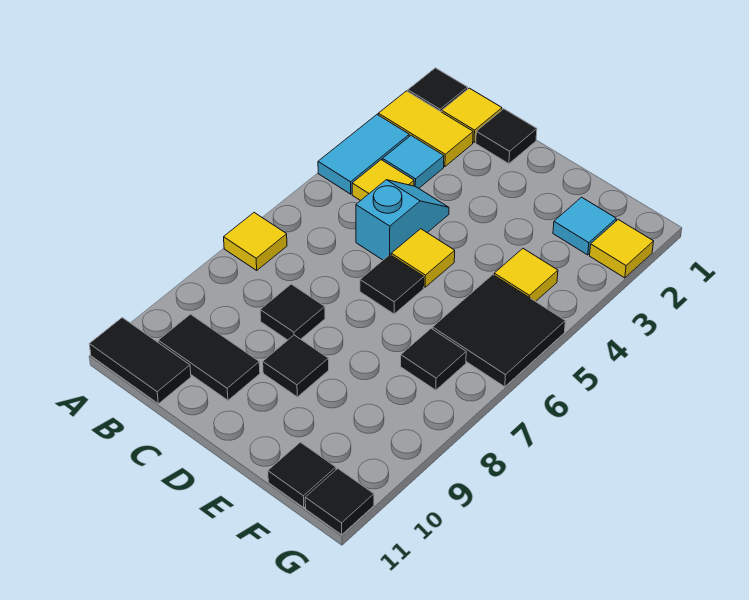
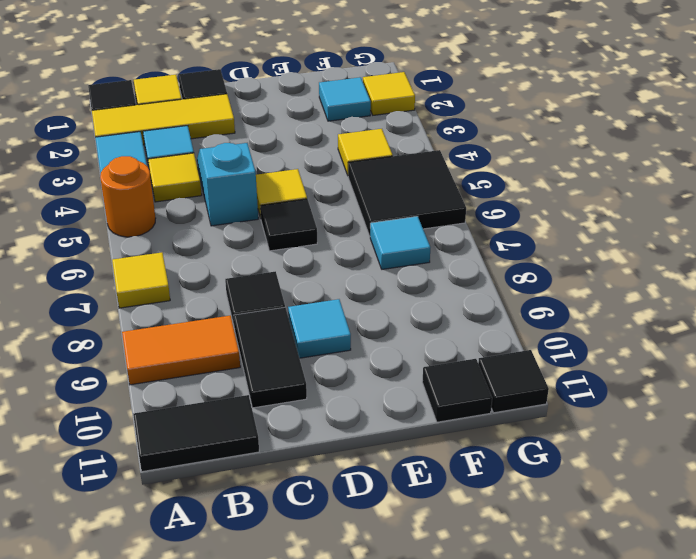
yellow 1x2 tile [378,91,473,167] -> yellow 1x3 tile [92,94,235,145]
none -> orange 1x1 round brick [100,156,156,237]
none -> orange 1x2 tile [122,315,240,385]
black 1x2 tile [158,314,260,400] -> black 1x2 tile turned to [233,307,307,408]
black 1x1 tile [263,335,329,397] -> cyan 1x1 tile [288,299,351,358]
black 1x1 tile [401,329,466,390] -> cyan 1x1 tile [370,216,430,269]

